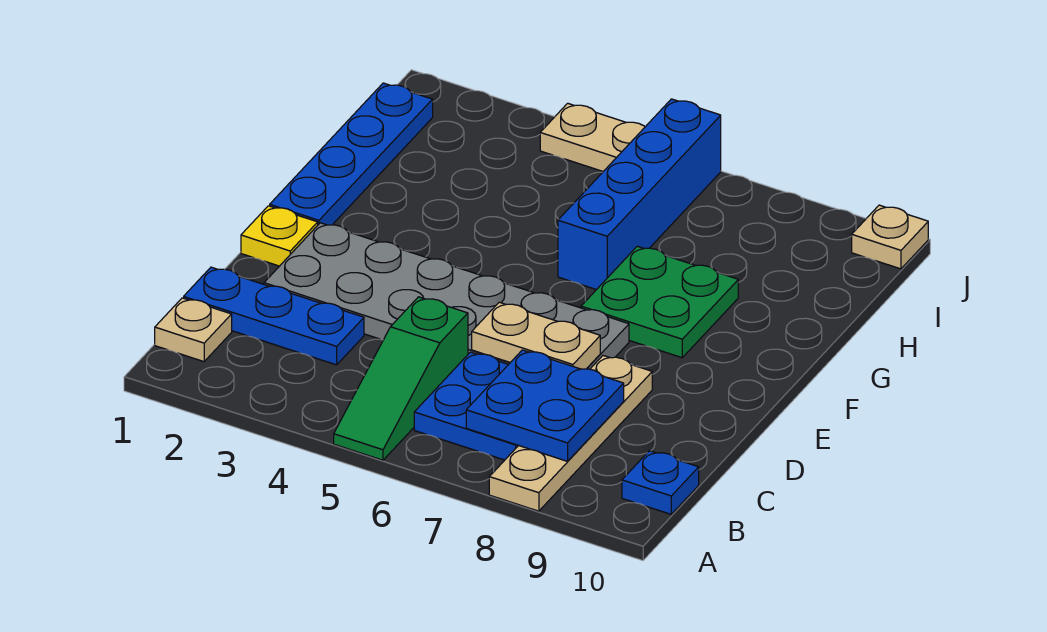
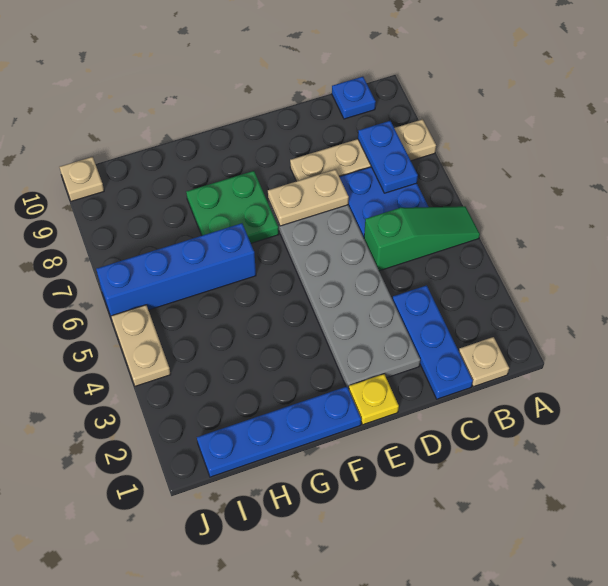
blue 2x2 plate [466,350,624,461] -> blue 1x2 plate [358,121,418,193]
tan 1x2 plate [472,302,600,369] -> tan 1x2 plate turned to [268,169,349,226]

